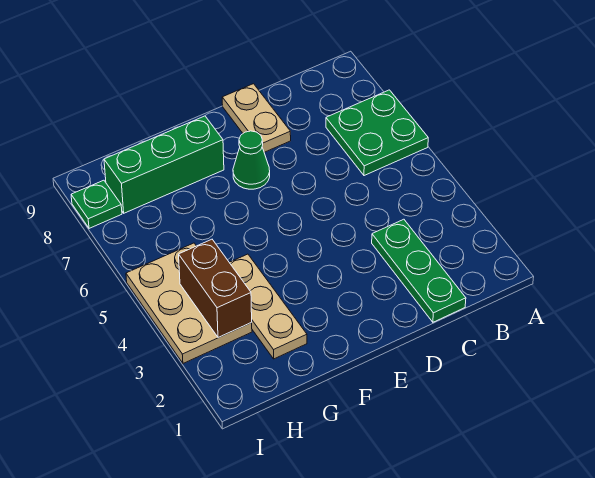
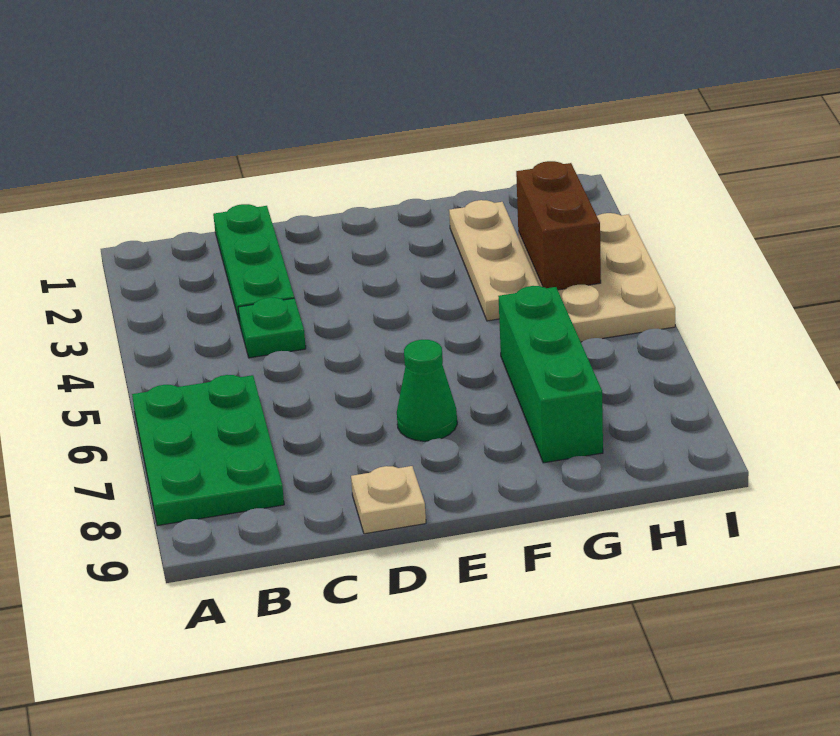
green 2x2 plate [326,90,428,176] -> green 2x3 plate [132,375,284,526]
tan 1x2 plate [222,84,291,152] -> tan 1x1 plate [351,466,426,534]
green 1x3 brick [104,116,224,213] -> green 1x3 brick turned to [498,286,603,463]
green 1x1 plate [71,180,122,228] -> green 1x1 plate moved to [238,297,306,358]

